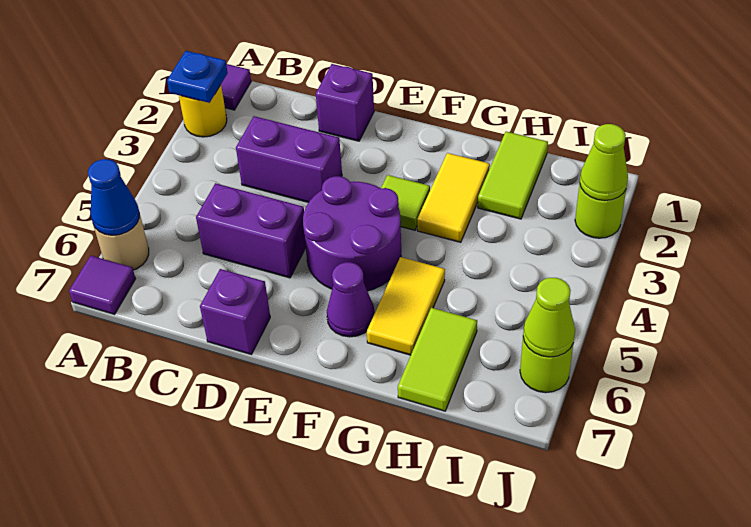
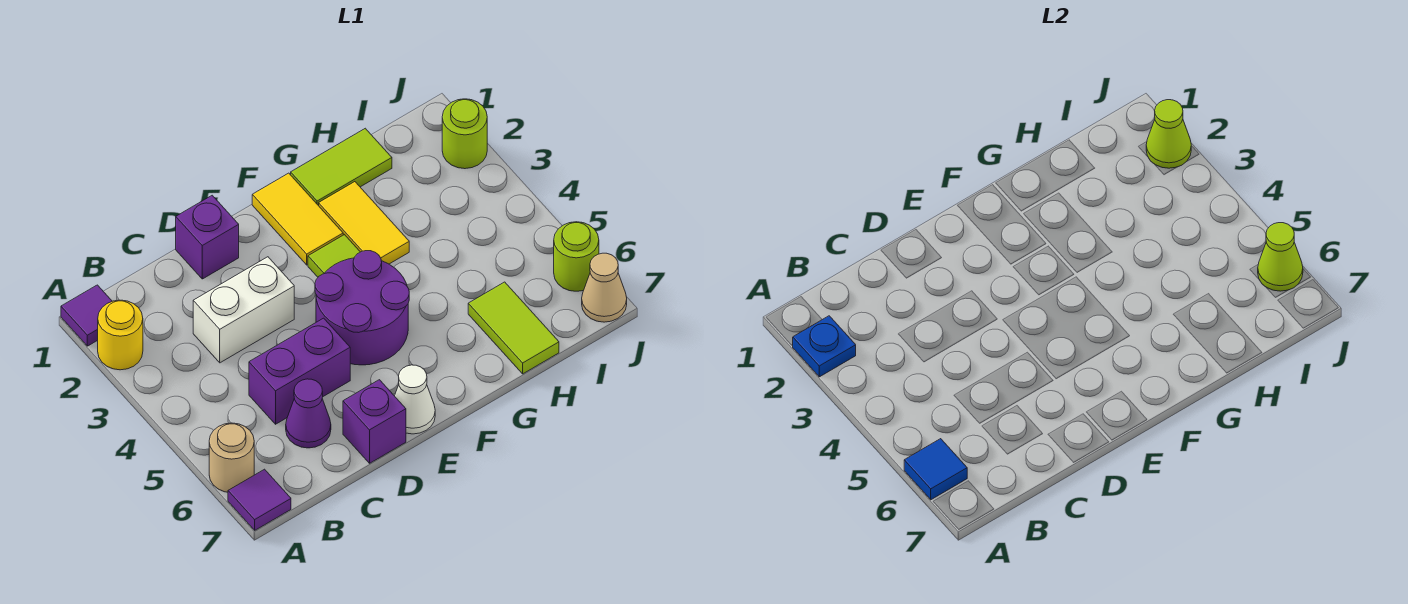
blue 1x1 cone [88,159,139,235] -> blue 1x1 tile [904,439,967,500]
purple 1x2 brick [236,116,342,202] -> white 1x2 brick [193,257,294,363]
none -> white 1x1 cone [395,365,435,434]
purple 1x1 cone [327,262,375,337] -> purple 1x1 cone moved to [286,379,331,448]
yellow 1x2 tile [367,257,445,355] -> yellow 1x2 tile moved to [252,173,343,265]
lime 1x2 tile [478,132,548,219] -> lime 1x2 tile turned to [291,128,392,206]
none -> tan 1x1 cone [582,253,627,322]

